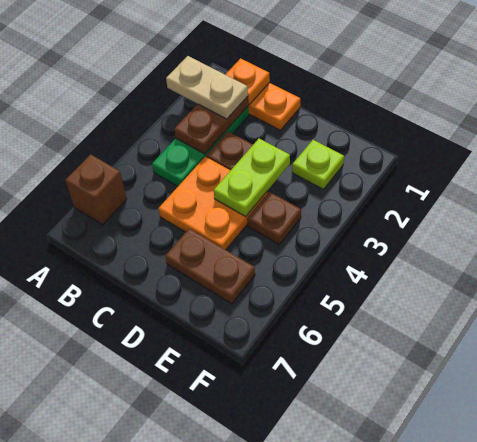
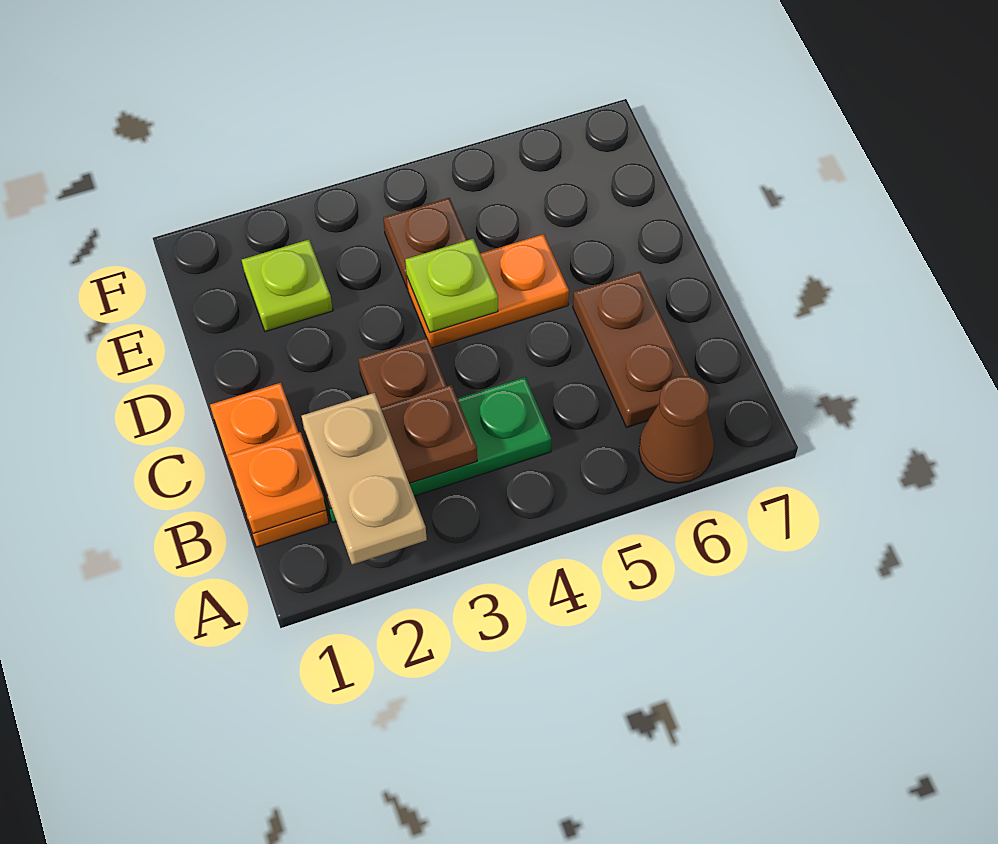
brown 1x1 brick [66,154,127,225] -> brown 1x1 cone [639,376,714,483]
orange 2x2 plate [159,157,268,250] -> orange 1x2 plate [407,234,569,348]
lime 1x2 plate [214,139,290,217] -> lime 1x1 plate [405,239,498,333]
brown 1x2 plate [165,229,255,304] -> brown 1x2 plate moved to [573,272,690,427]

